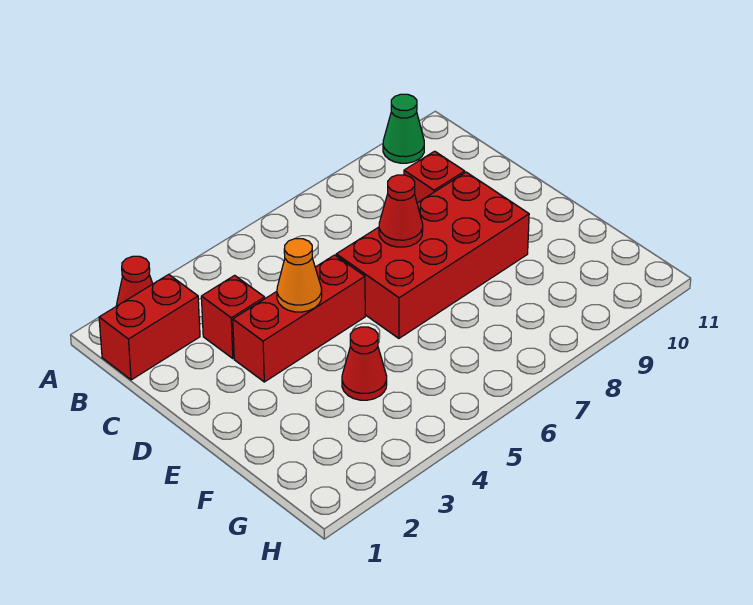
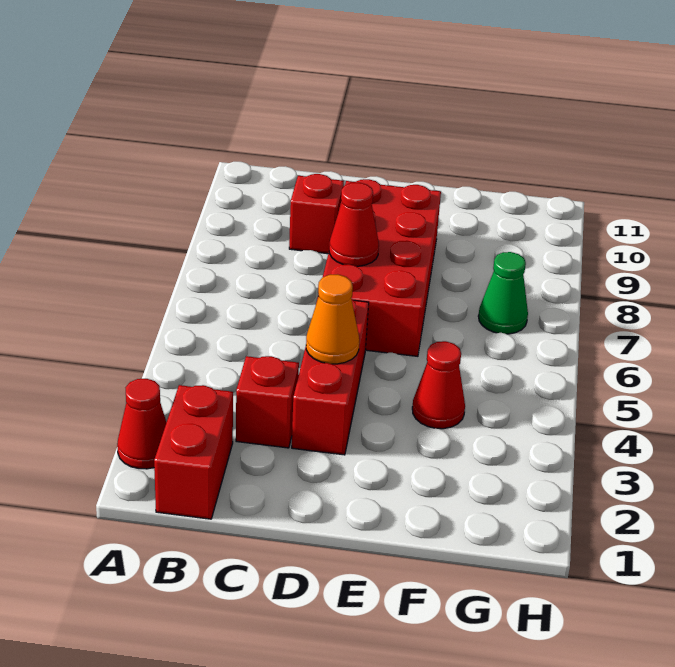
green 1x1 cone [383,94,424,163] -> green 1x1 cone moved to [478,252,528,334]

